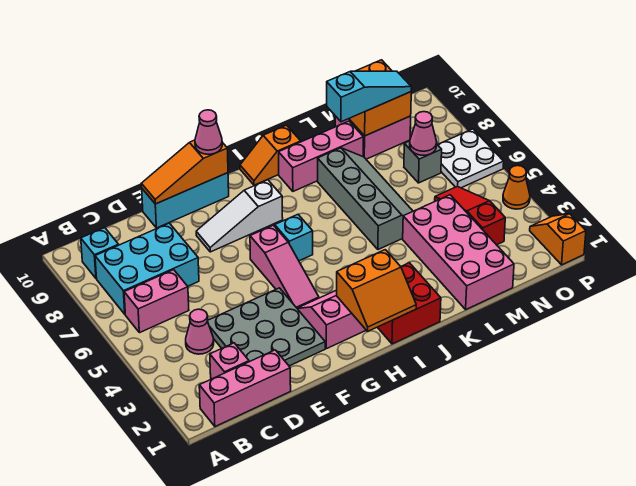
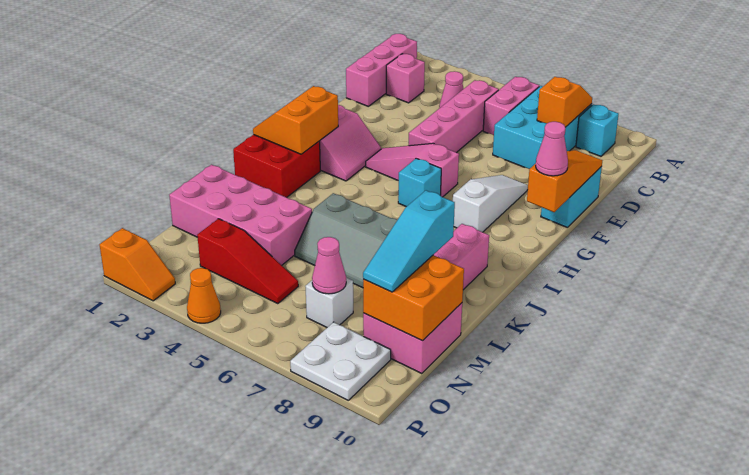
none -> pink 1x4 brick [409,80,499,153]
grey 3x3 plate [208,288,325,366] -> none
cyan 1x3 brick [142,173,229,228] -> cyan 1x2 brick [541,167,602,228]
orange 1x2 slope [240,125,301,185] -> orange 1x2 slope moved to [537,77,592,127]
grey 1x1 brick [404,141,442,183] -> white 1x1 brick [305,278,353,327]
white 2x2 plate [438,129,504,188] -> white 2x2 plate moved to [290,322,391,400]

